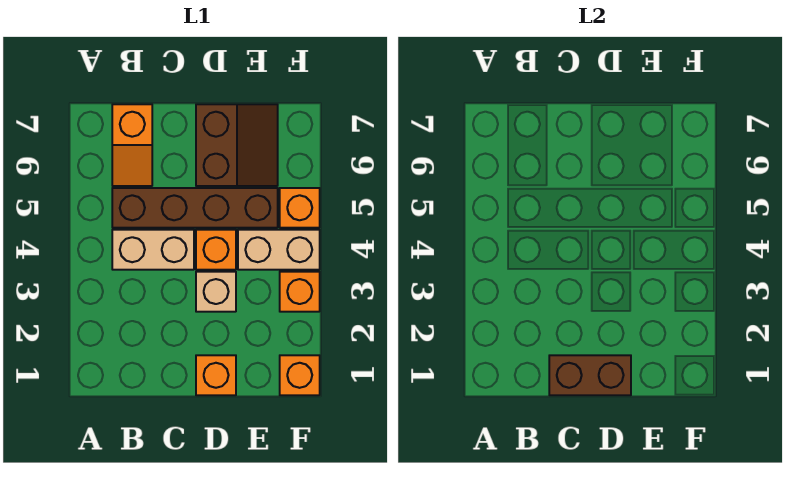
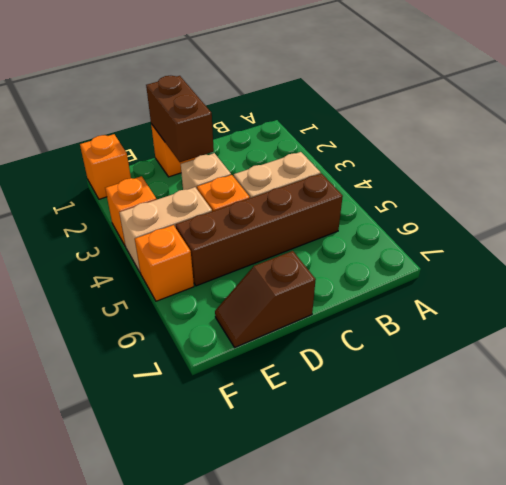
orange 1x2 slope [112,104,152,186] -> none
brown 1x2 brick [549,355,631,395] -> brown 1x2 brick turned to [146,76,214,162]
brown 2x2 slope [196,104,278,186] -> brown 1x2 slope [215,251,316,347]

